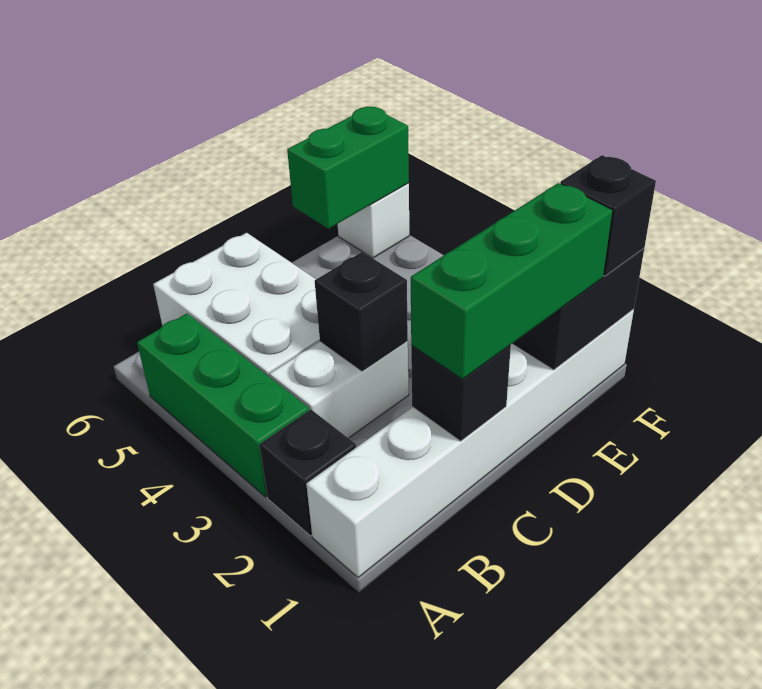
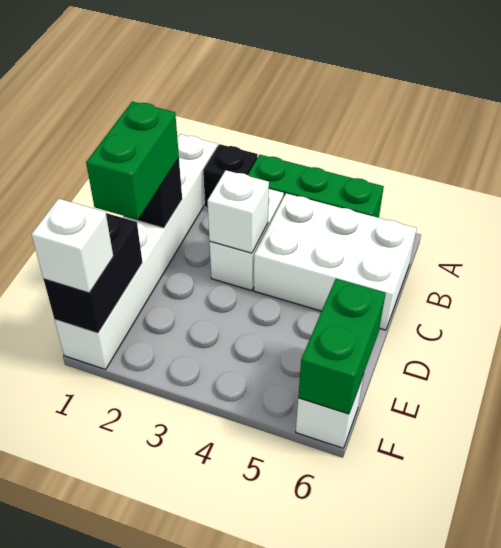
green 1x3 brick [411,183,612,379] -> green 1x2 brick [86,102,179,220]
black 1x1 brick [315,252,408,371] -> white 1x1 brick [208,170,269,253]
black 1x1 brick [560,155,656,276] -> white 1x1 brick [31,199,113,293]

